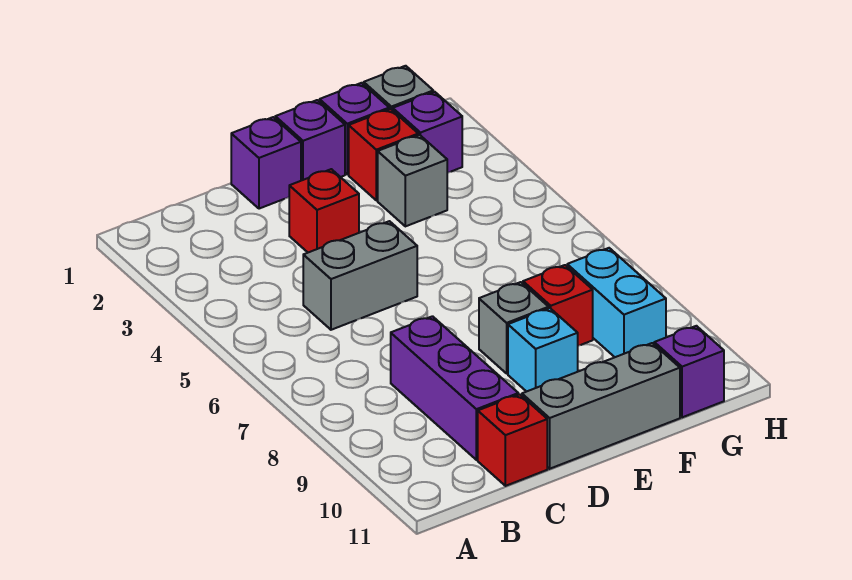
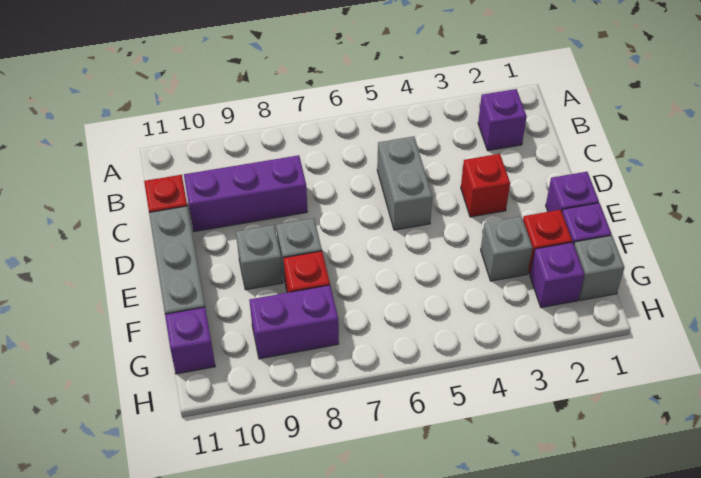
purple 1x1 brick [231,117,301,209] -> purple 1x1 brick moved to [478,89,527,151]
cyan 1x1 brick [508,308,578,392] -> grey 1x1 brick [236,225,283,290]
cyan 1x2 brick [567,248,666,357] -> purple 1x2 brick [249,285,339,359]

